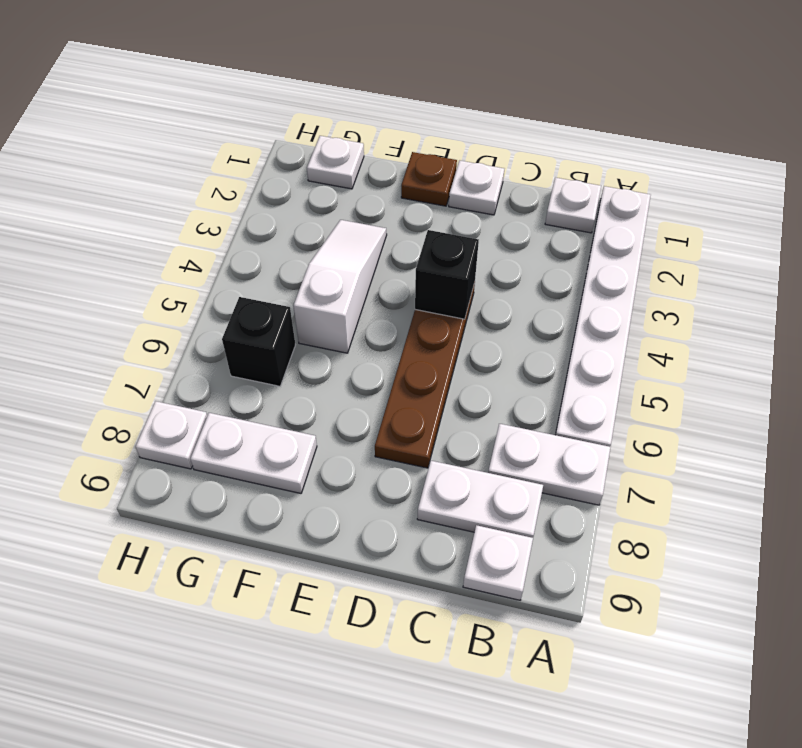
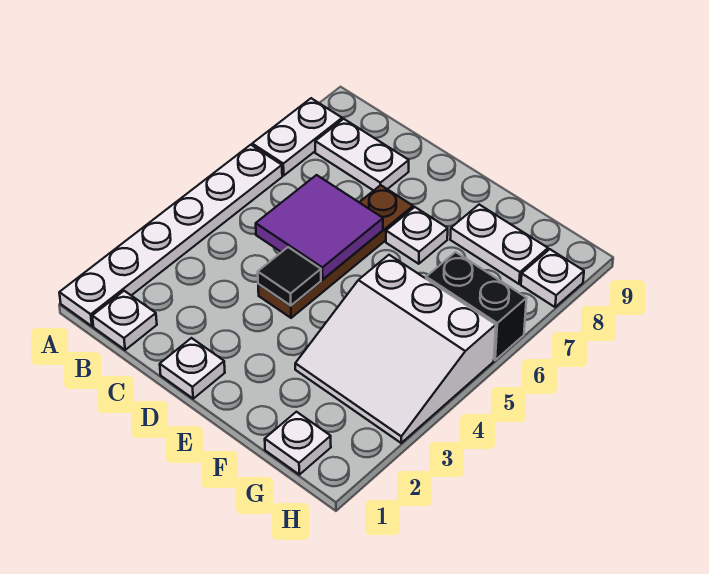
white 1x2 plate [488,424,610,505] -> white 1x2 plate turned to [252,98,342,176]
white 1x1 plate [463,525,533,600] -> white 1x1 plate moved to [386,207,448,264]
none -> purple 2x2 tile [256,175,383,280]
black 1x1 brick [415,230,479,319] -> black 1x1 tile [258,247,321,306]
brown 1x1 plate [401,152,457,206] -> none
white 1x3 slope [293,220,387,353] -> white 3x3 slope [295,255,496,443]
black 1x1 brick [222,297,295,386] -> black 1x2 brick [426,252,527,360]

